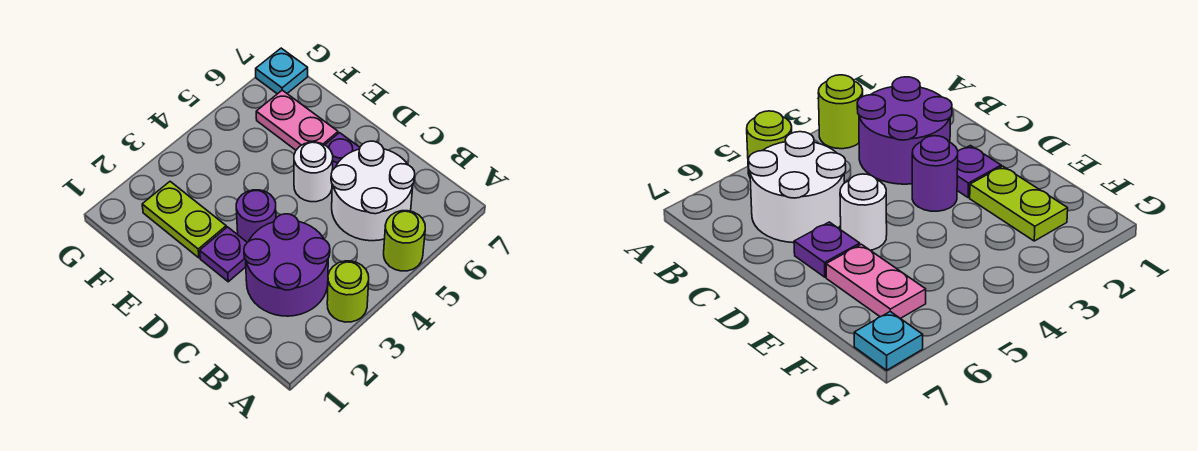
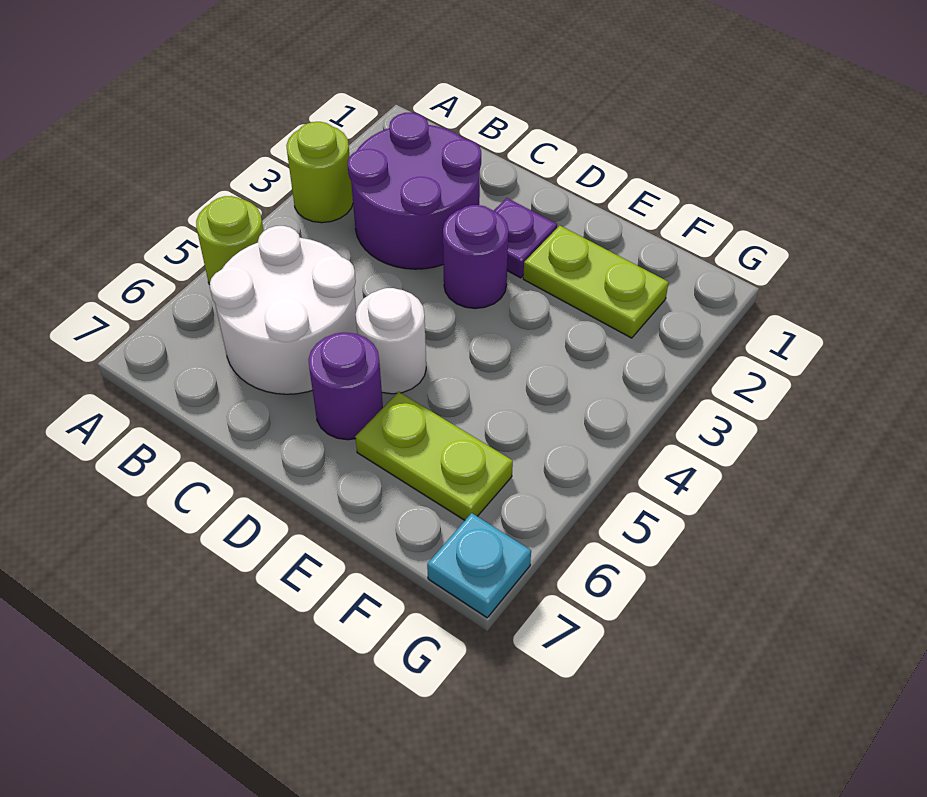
purple 1x1 plate [325,133,360,170] -> purple 1x1 round brick [309,333,383,440]
pink 1x2 plate [256,90,338,150] -> lime 1x2 plate [355,392,513,520]

